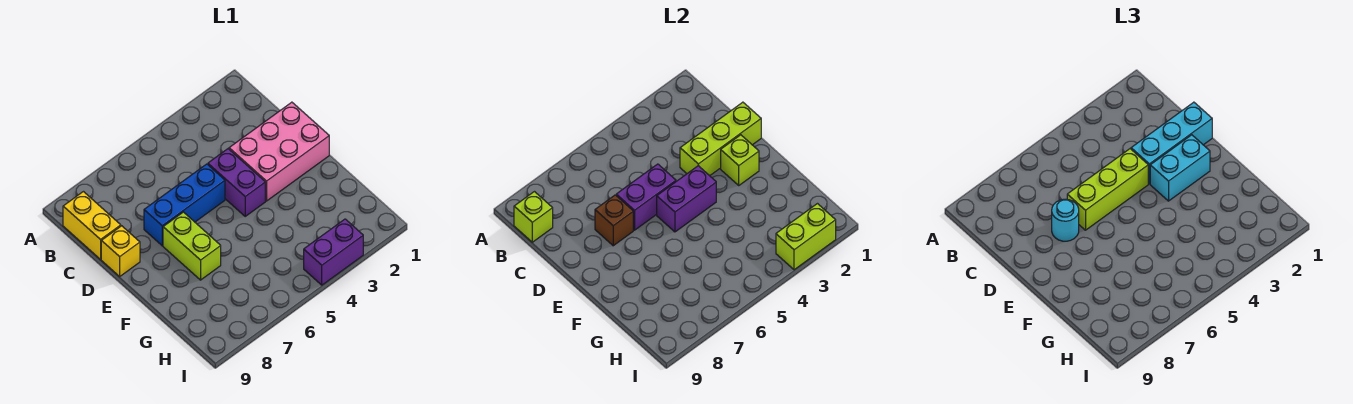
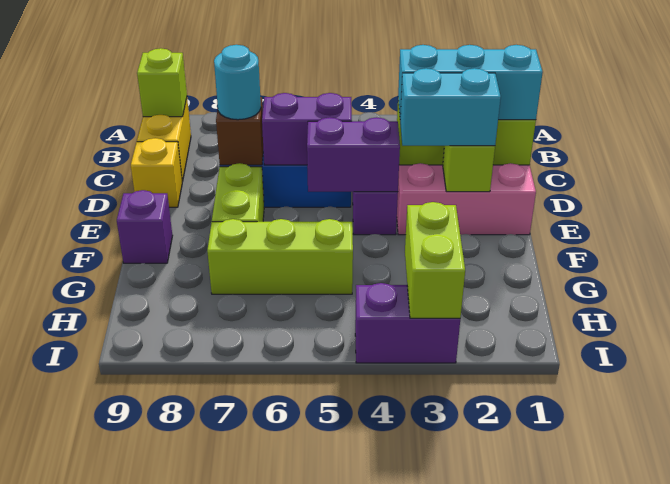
lime 1x3 brick [1067,149,1148,230] -> lime 1x3 brick moved to [207,219,353,294]
none -> purple 1x1 brick [117,190,173,263]
lime 1x2 brick [776,204,836,270] -> lime 1x2 brick turned to [405,202,465,318]

